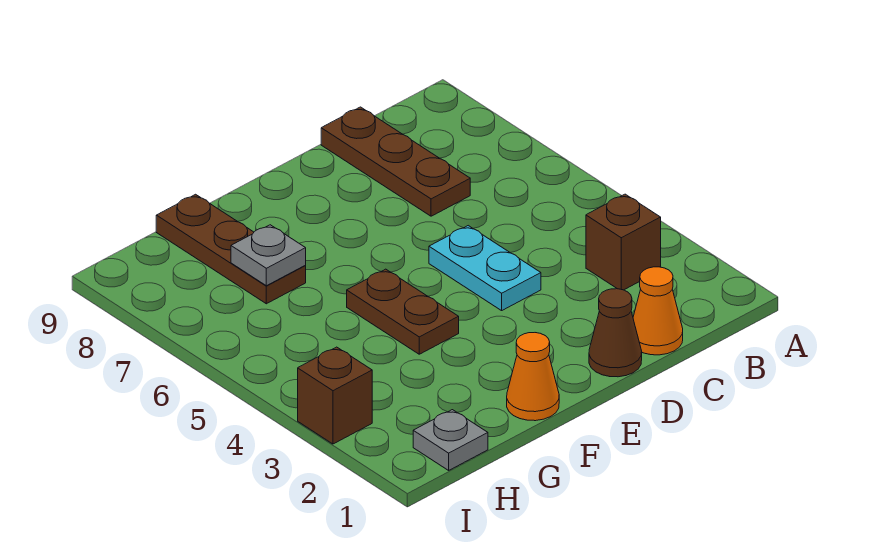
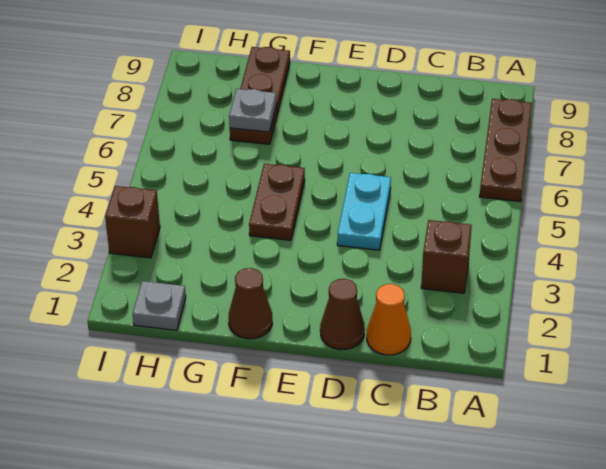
brown 1x3 plate [321,107,470,216] -> brown 1x3 plate moved to [480,99,532,202]
orange 1x1 cone [507,333,559,421] -> brown 1x1 cone [228,268,272,339]

